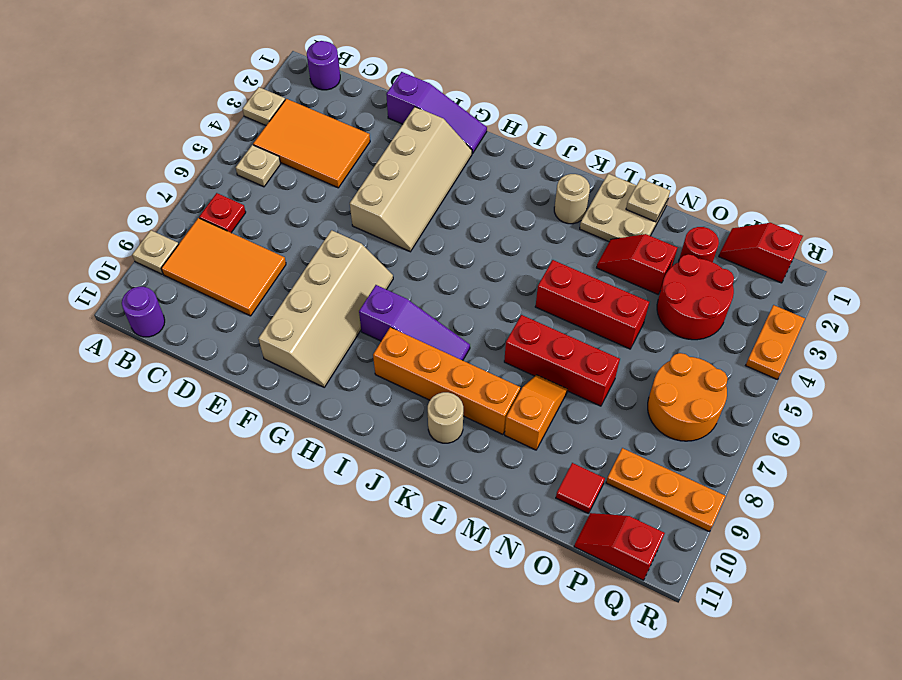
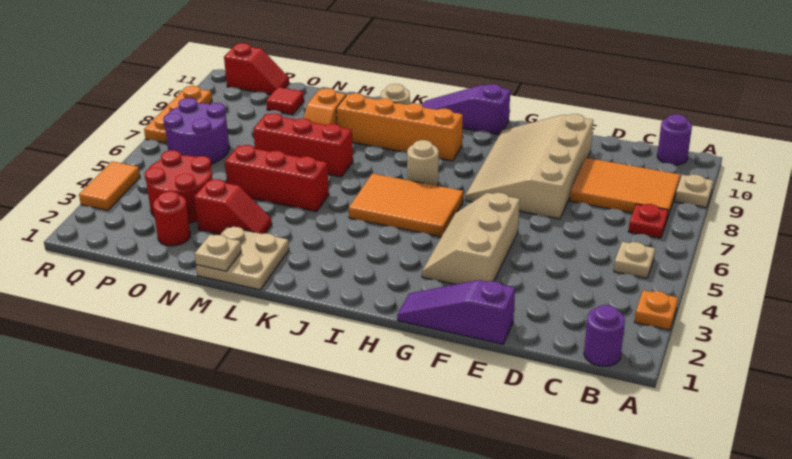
tan 1x1 plate [243,87,285,126] -> orange 1x1 plate [635,290,678,330]
orange 2x3 tile [253,99,370,188] -> orange 2x3 tile moved to [349,173,463,237]
tan 2x4 slope [350,107,472,252] -> tan 2x3 slope [422,193,520,284]
tan 2x4 slope [258,230,393,387] -> tan 3x4 slope [465,114,593,219]
purple 1x3 slope [359,285,470,360] -> purple 1x3 slope moved to [422,84,510,135]
tan 1x1 round brick [554,174,590,224] -> tan 1x1 round brick moved to [407,140,439,186]
red 1x2 slope [719,223,803,283] -> none
orange 2x2 round brick [648,353,728,441] -> purple 2x2 round brick [163,98,229,164]
orange 1x3 plate [606,448,726,532] -> orange 1x3 plate turned to [144,86,212,143]
orange 1x2 plate [746,305,805,380] -> orange 1x2 tile [79,161,140,210]

